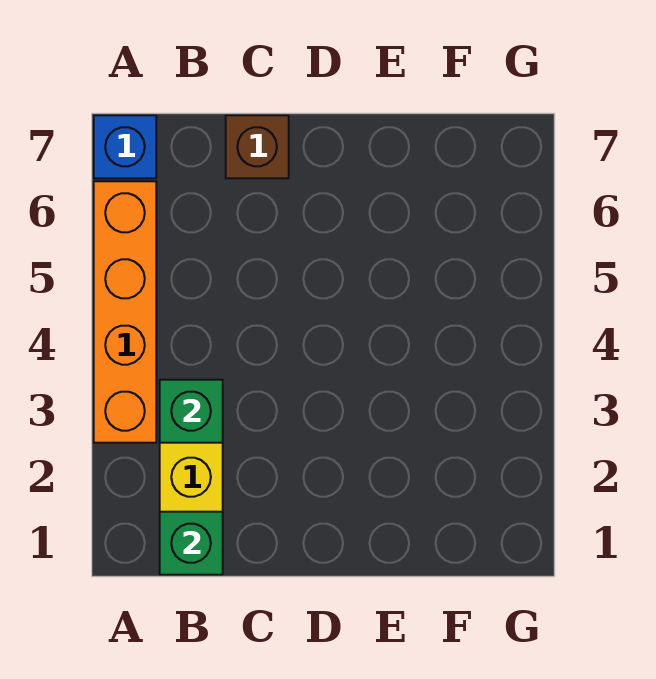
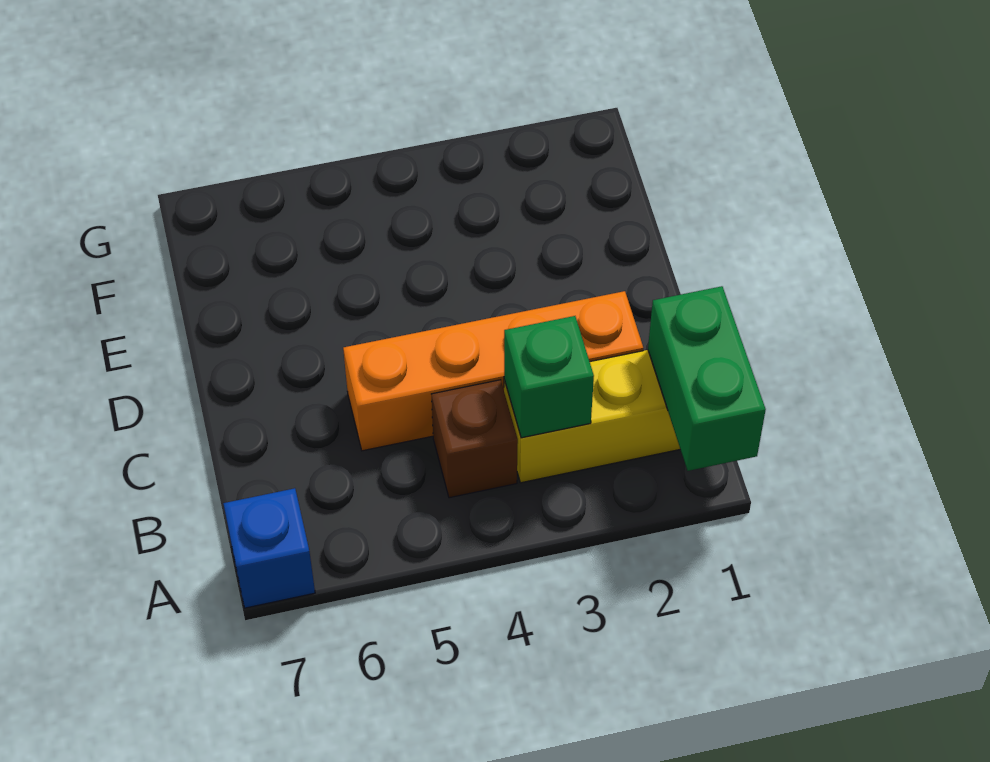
orange 1x4 brick [94,181,156,443] -> orange 1x4 brick moved to [343,291,643,451]
green 1x1 brick [160,512,223,575] -> green 1x2 brick [648,286,766,471]
brown 1x1 brick [226,115,289,178] -> brown 1x1 brick moved to [432,380,518,498]

